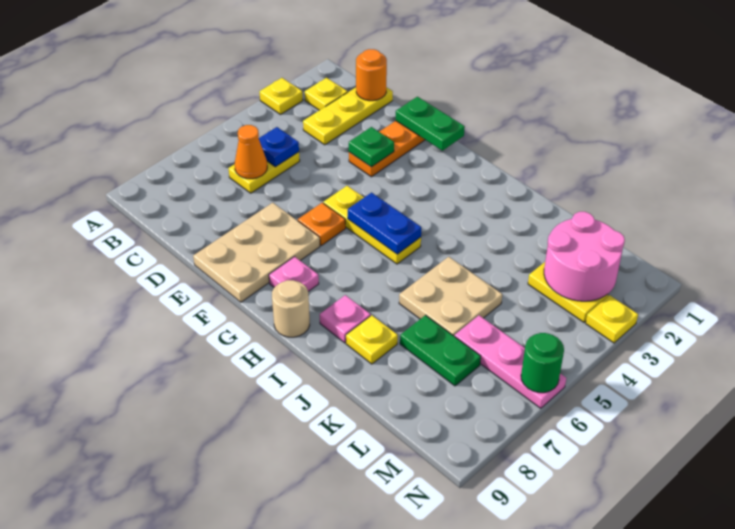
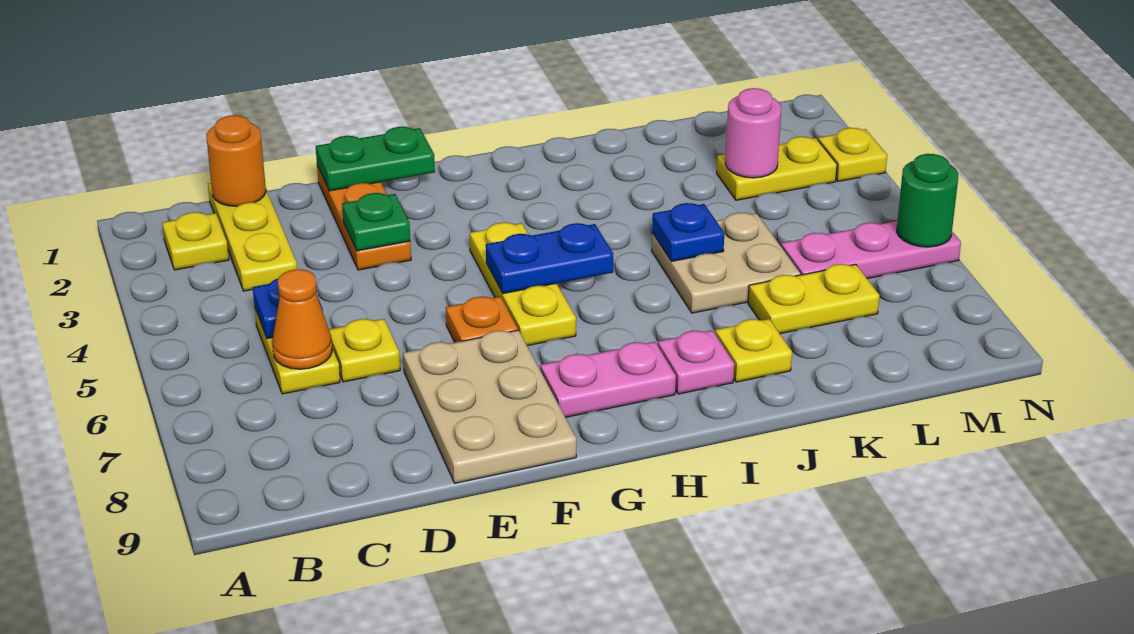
yellow 1x1 plate [260,78,303,114] -> yellow 1x1 plate moved to [329,319,400,382]
yellow 1x3 plate [323,186,421,264] -> yellow 1x3 plate turned to [470,223,576,346]
pink 1x1 plate [269,257,319,292] -> pink 1x2 plate [540,342,676,417]
tan 1x1 round brick [272,280,310,337] -> none
none -> blue 1x1 plate [652,203,724,261]
green 1x2 plate [400,315,481,386] -> yellow 1x2 plate [748,264,879,334]
pink 2x2 round brick [544,212,625,301] -> pink 1x1 round brick [725,88,781,178]

